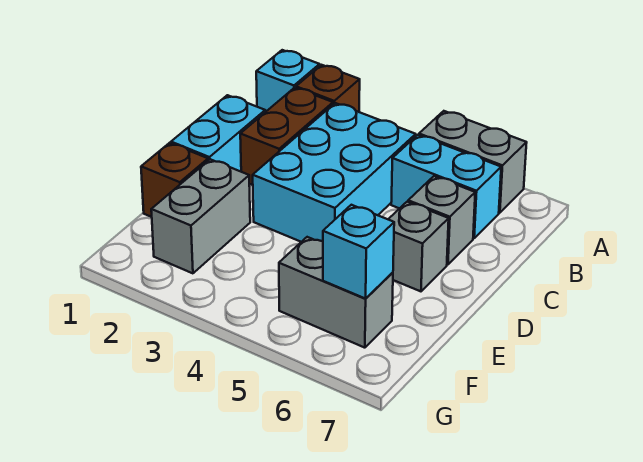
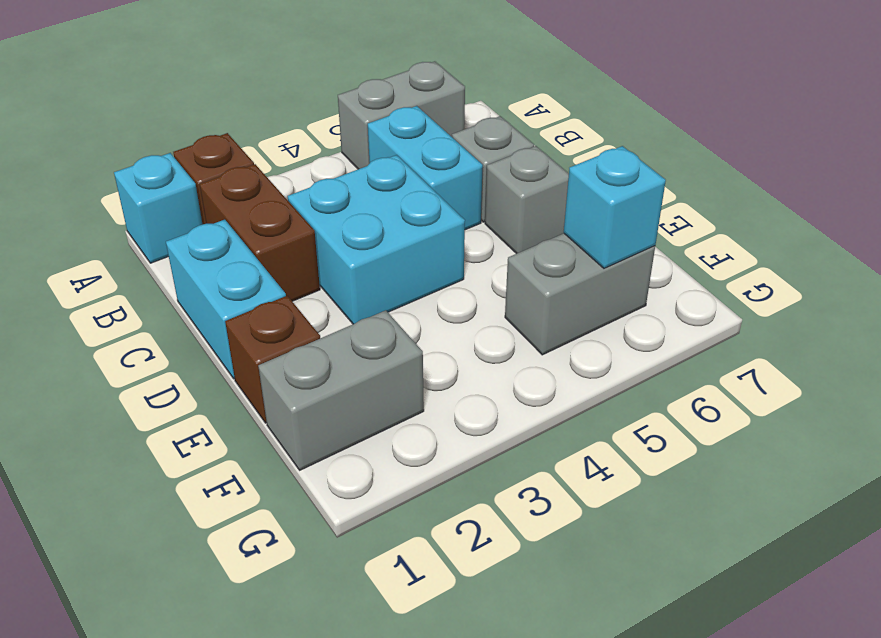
cyan 2x3 brick [253,103,416,242] -> cyan 2x2 brick [288,155,465,324]
cyan 1x2 brick [391,135,501,238] -> cyan 1x2 brick turned to [368,106,483,230]
grey 1x2 brick [151,159,250,273] -> grey 1x2 brick turned to [258,310,424,470]

